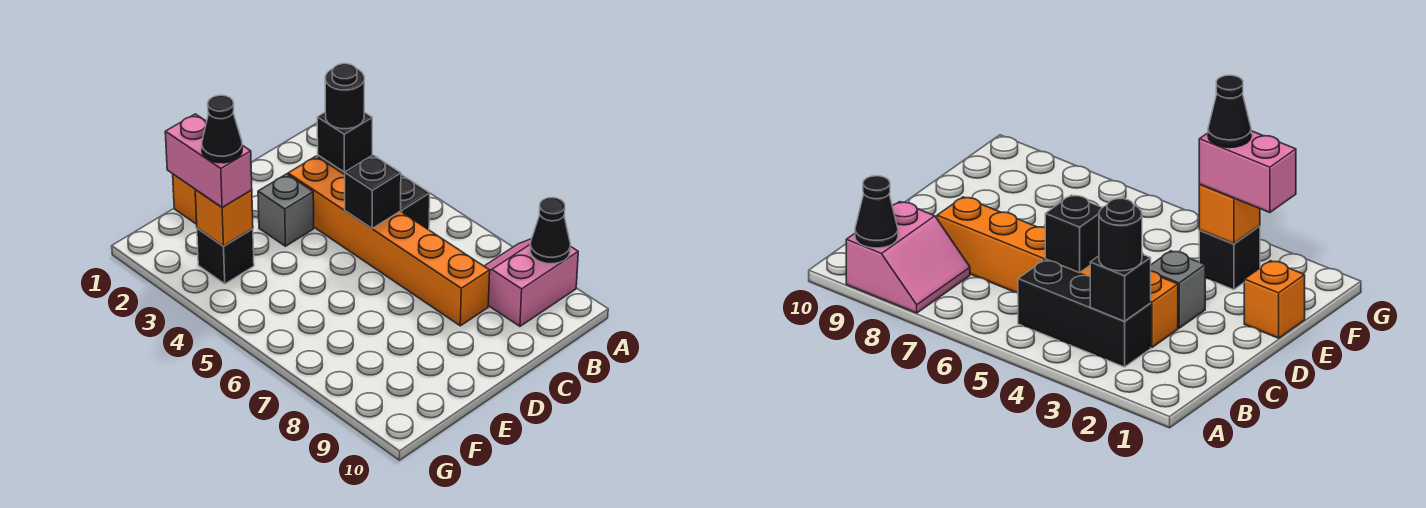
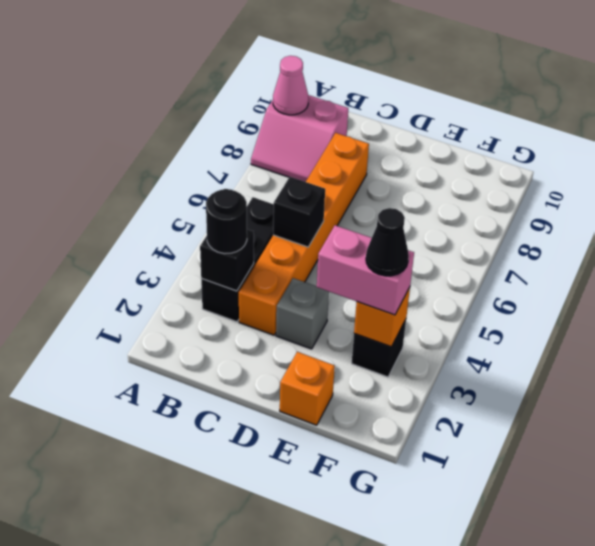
black 1x1 cone [530,198,570,264] -> pink 1x1 cone [273,56,309,115]
pink 1x2 brick [165,114,252,208] -> pink 1x2 brick turned to [317,225,414,315]

